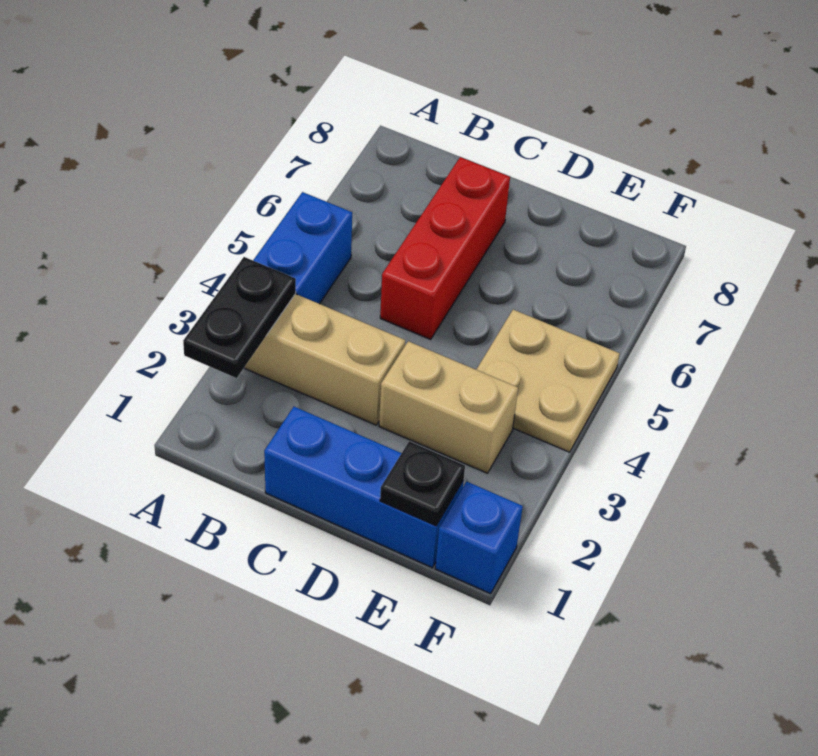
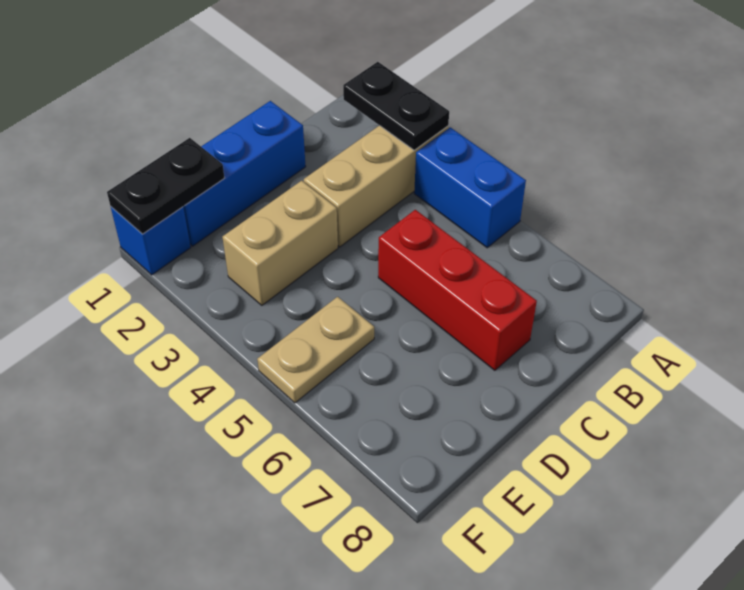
black 1x1 plate [380,441,465,526] -> black 1x2 plate [107,138,225,234]
tan 2x2 plate [476,310,620,452] -> tan 1x2 plate [257,297,374,403]

